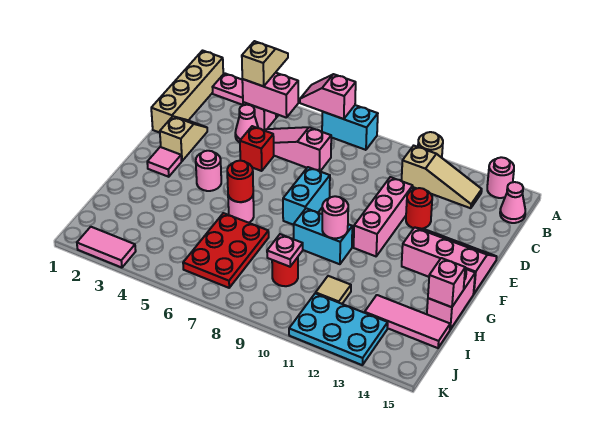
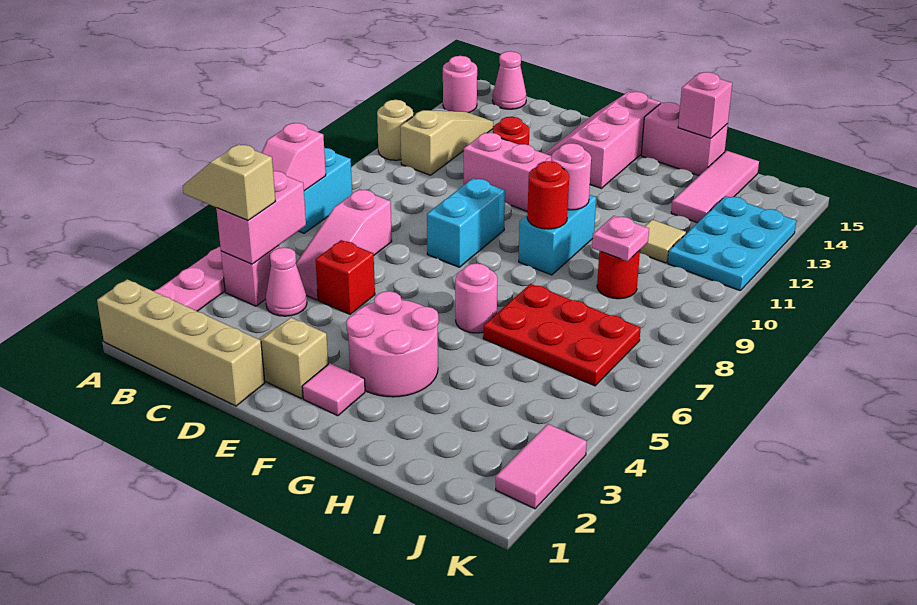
cyan 1x2 brick [283,167,330,225] -> cyan 1x2 brick turned to [427,178,505,267]
pink 1x1 round brick [196,151,221,191] -> pink 2x2 round brick [346,291,439,397]
red 1x1 round brick [227,161,253,202] -> red 1x1 round brick moved to [527,161,569,229]

